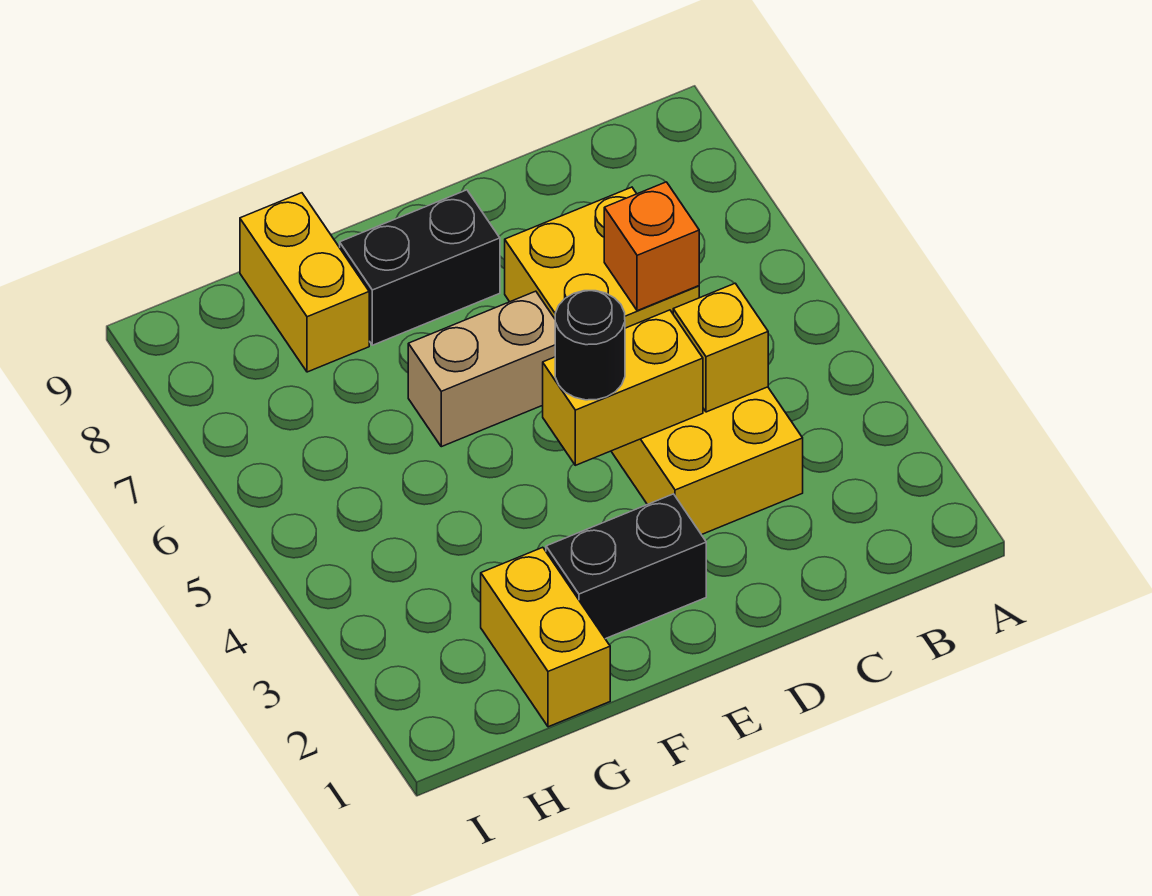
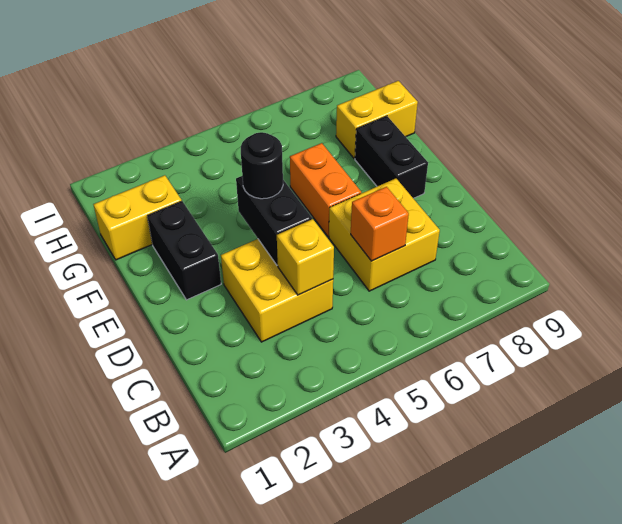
yellow 1x2 brick [543,310,703,465] -> black 1x2 brick [236,176,312,265]
tan 1x2 brick [408,291,555,447] -> orange 1x2 brick [290,143,361,236]

